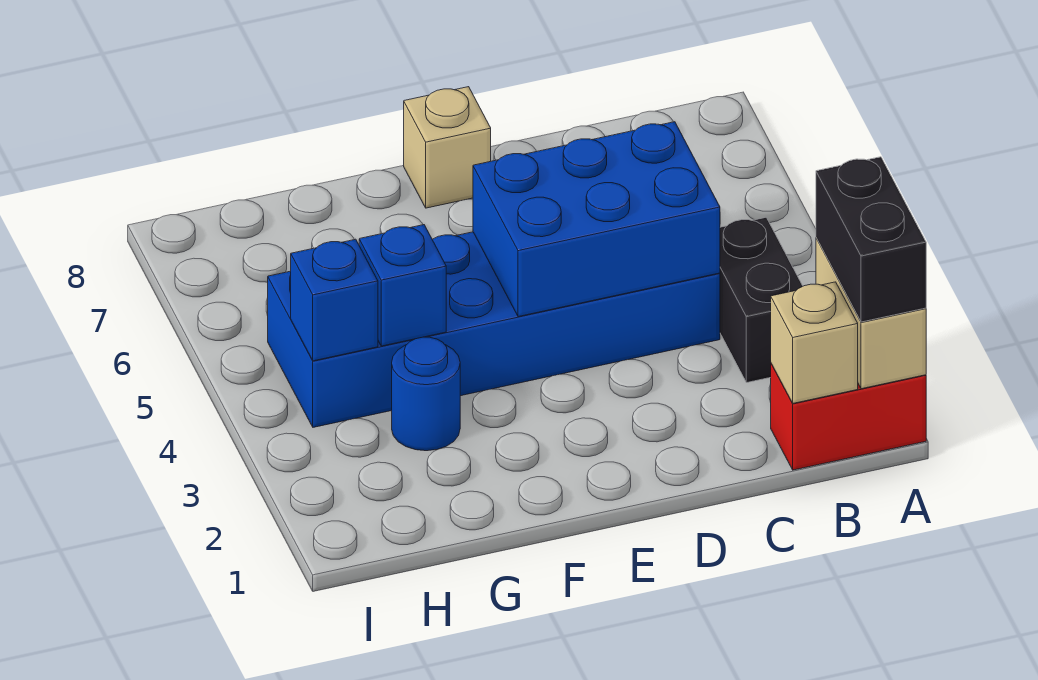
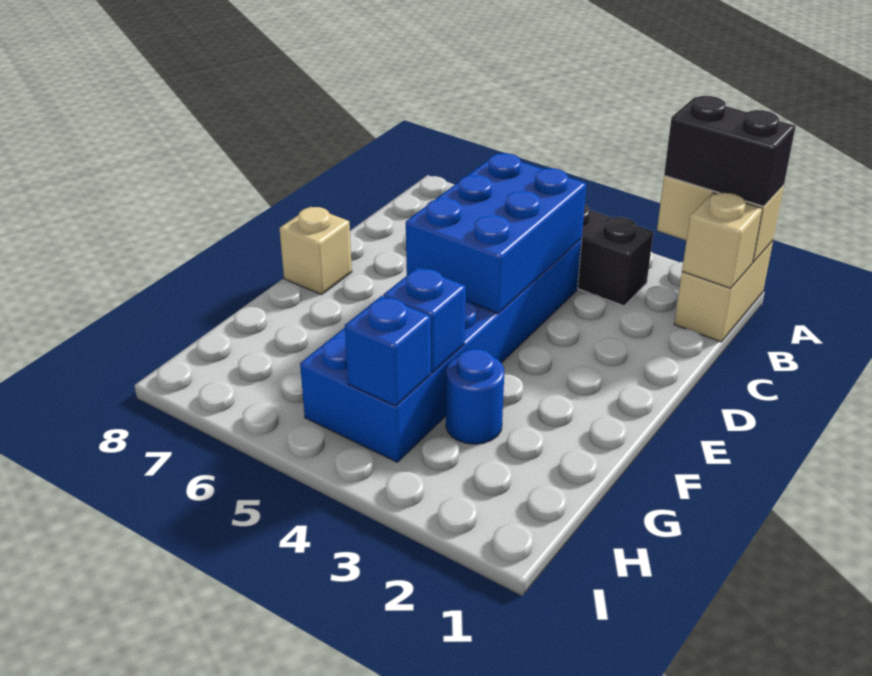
red 1x2 brick [771,364,926,470] -> tan 1x2 brick [674,241,773,342]

